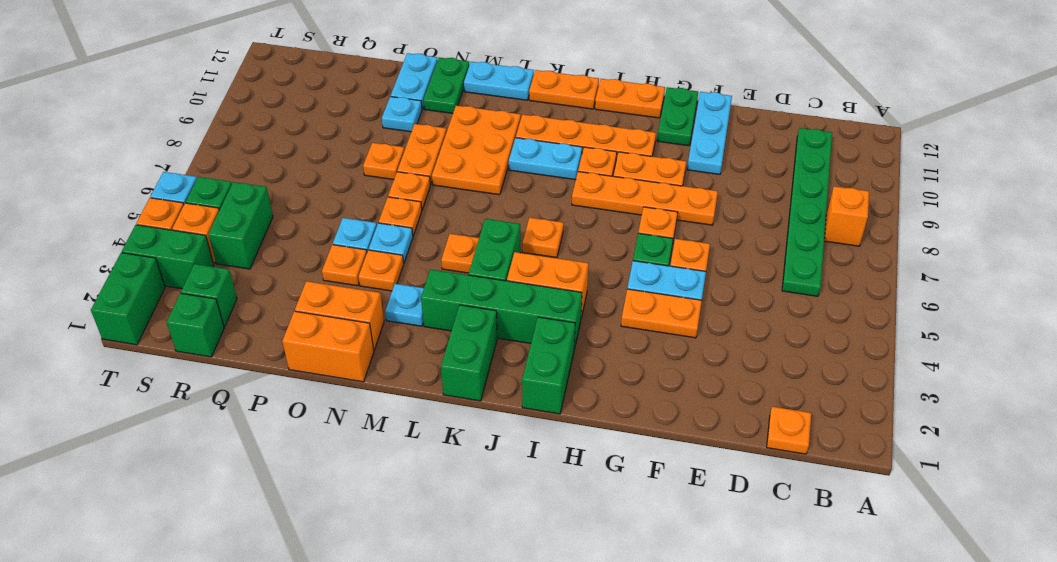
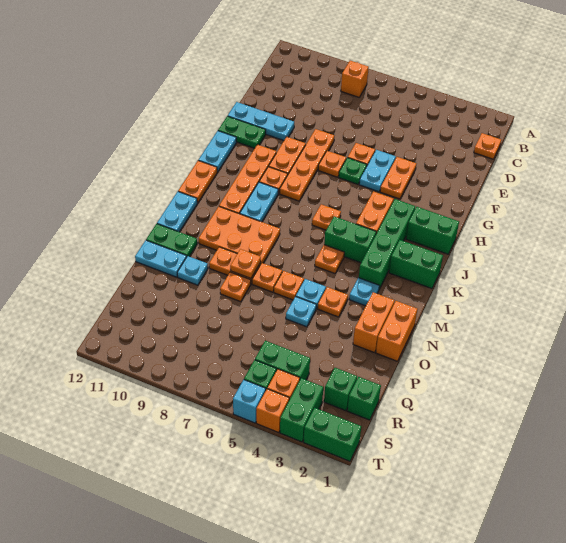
green 1x6 plate [782,128,832,296] -> none
orange 1x2 plate [595,79,665,118] -> cyan 1x2 plate [198,131,237,172]
orange 1x1 plate [322,245,367,286] -> orange 1x1 plate moved to [230,249,261,278]

